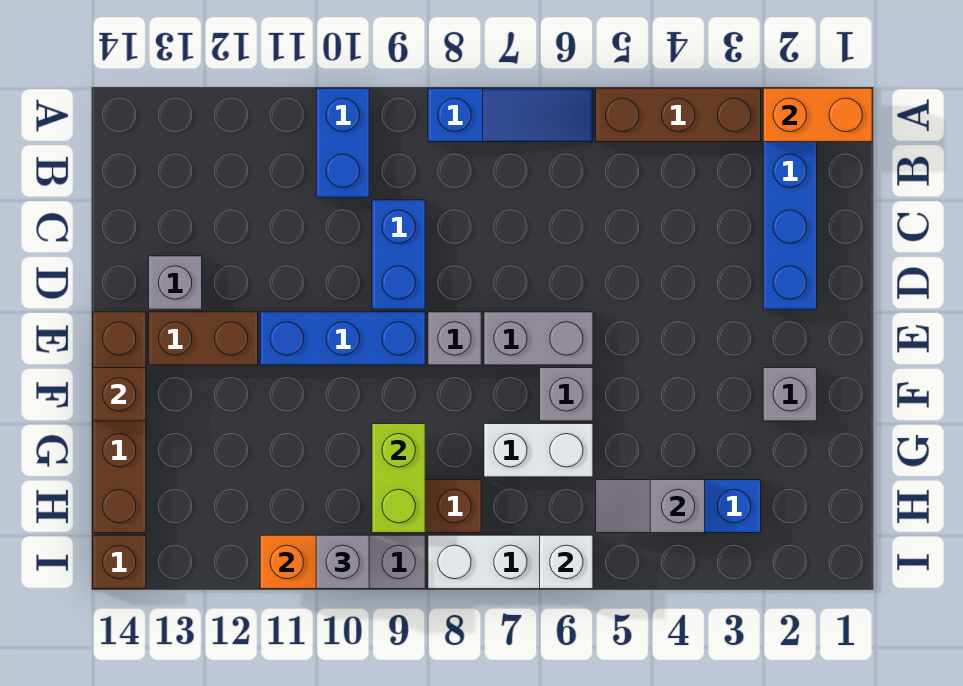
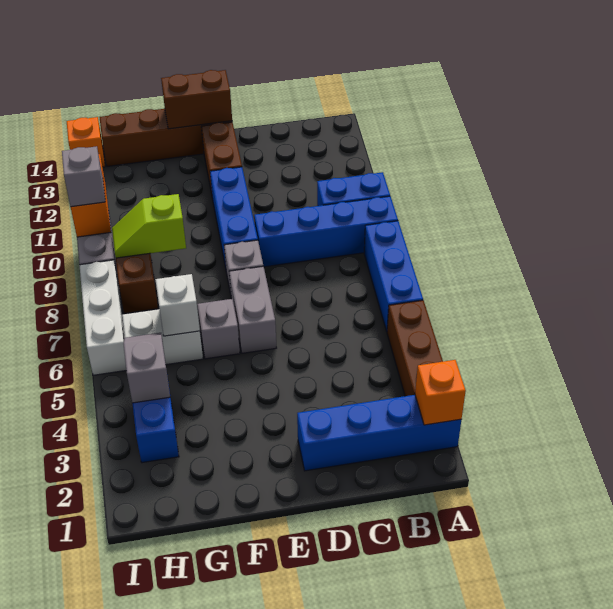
orange 1x2 brick [763,88,872,142] -> orange 1x1 brick [415,360,466,425]
blue 1x3 slope [428,88,593,142] -> blue 1x3 brick [364,221,423,331]
blue 1x2 brick [372,200,425,309] -> blue 1x4 brick [254,196,398,267]
grey 1x1 brick [149,256,202,309] -> none
grey 1x1 brick [763,368,817,421] -> none
brown 1x1 brick [93,368,146,421] -> brown 1x2 brick [161,70,232,129]
white 1x2 brick [484,424,593,477] -> white 1x2 brick turned to [122,309,203,365]
lime 1x2 brick [372,424,425,533] -> lime 1x2 slope [112,194,186,258]
white 1x1 brick [540,535,593,589] -> white 1x1 brick moved to [155,274,200,336]
brown 1x1 brick [93,535,146,589] -> orange 1x1 brick [67,117,105,167]

